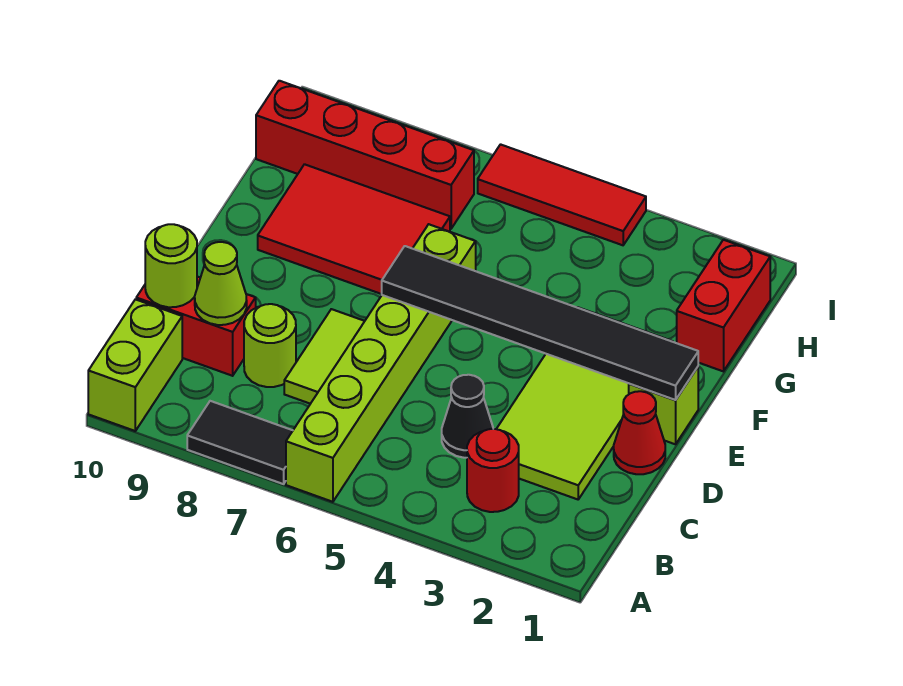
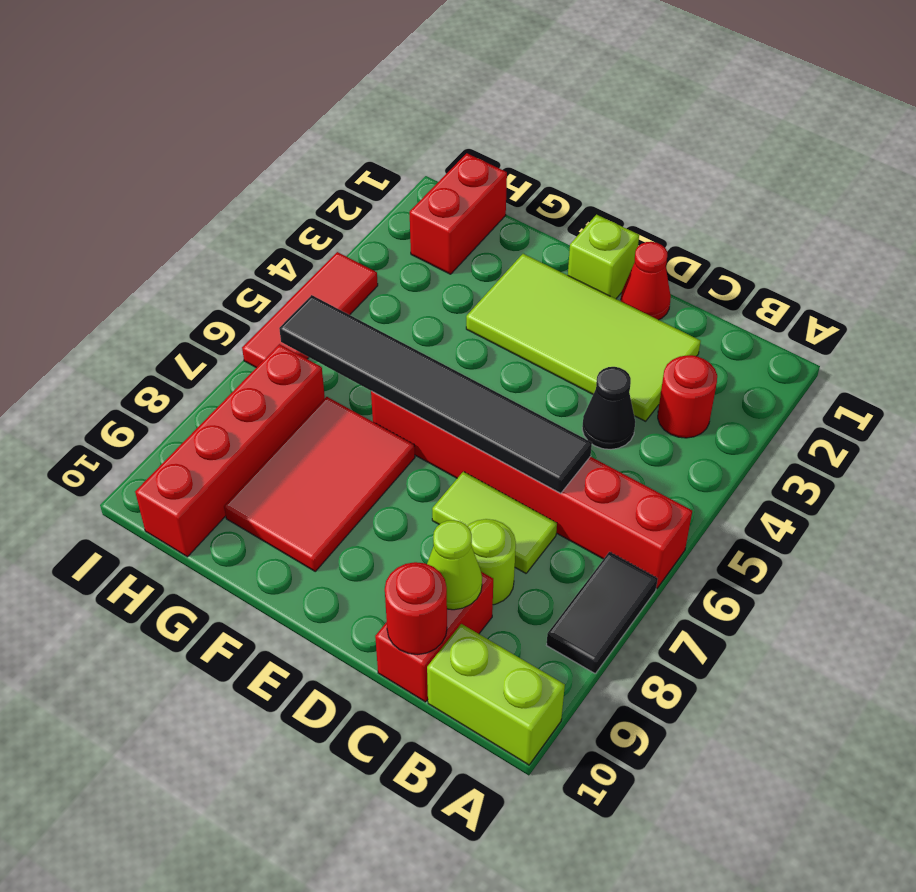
lime 1x6 brick [286,224,476,502] -> red 1x6 brick [371,391,692,588]
lime 1x1 round brick [145,224,197,307] -> red 1x1 round brick [385,562,447,655]
black 1x6 tile [382,246,698,400] -> black 1x6 tile turned to [279,295,592,494]
red 1x2 brick [677,240,770,371] -> red 1x2 brick turned to [410,153,507,274]

